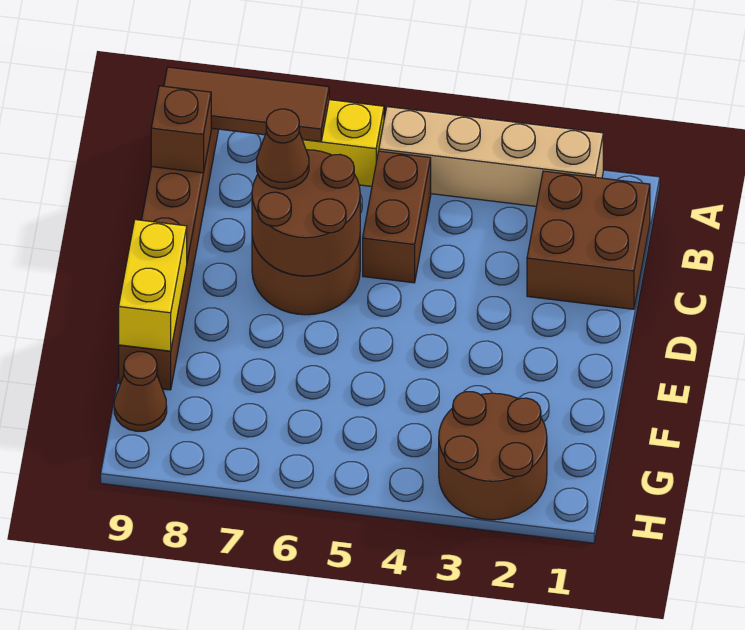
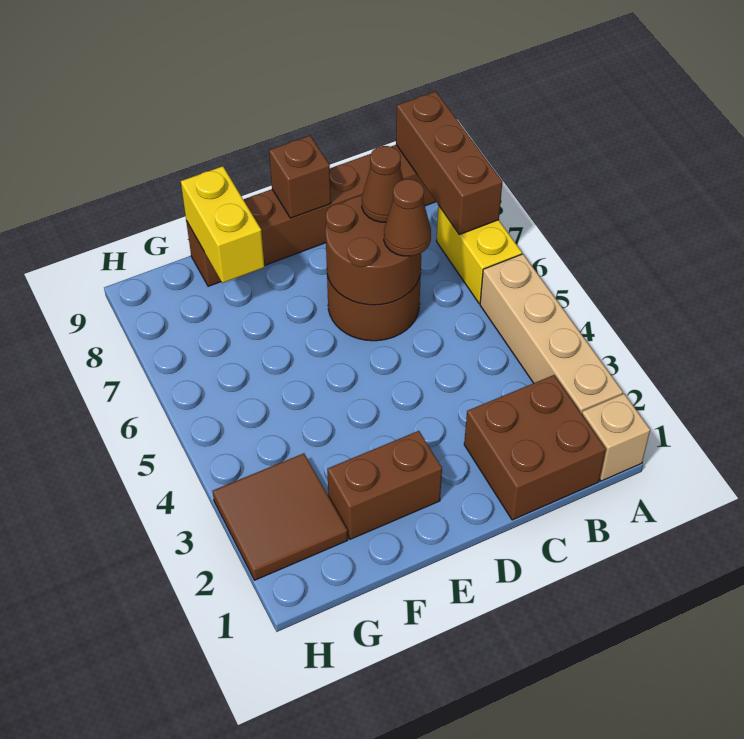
none -> tan 1x1 brick [582,394,650,481]
brown 1x3 tile [164,67,329,142] -> brown 1x3 brick [396,92,503,235]
brown 1x2 brick [363,151,431,283] -> brown 1x2 brick moved to [327,431,442,539]
brown 1x1 brick [151,86,212,173] -> brown 1x1 brick moved to [269,136,331,218]
yellow 1x2 brick [119,220,187,351] -> yellow 1x2 brick turned to [181,166,264,283]
brown 2x2 round brick [439,392,547,520] -> brown 2x2 tile [213,453,348,580]
brown 1x1 cone [114,352,167,431] -> brown 1x1 cone moved to [384,179,431,256]

